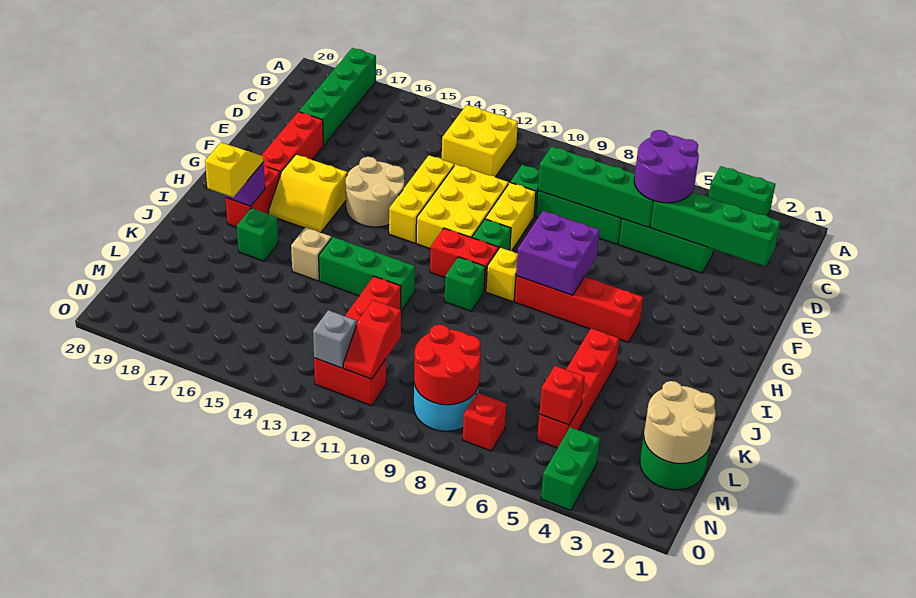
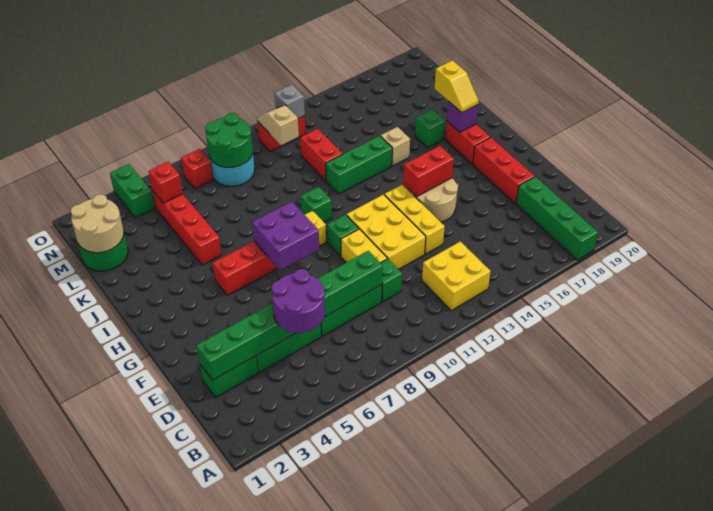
green 1x2 brick [709,166,775,216] -> green 1x2 brick moved to [200,356,258,398]
yellow 2x2 slope [269,154,347,233] -> none
red 1x2 brick [430,228,498,292] -> red 1x2 brick moved to [403,146,454,197]
red 2x2 round brick [414,325,481,405] -> green 2x2 round brick [205,113,253,167]
red 1x2 slope [343,300,401,379] -> tan 1x2 slope [257,105,299,145]

